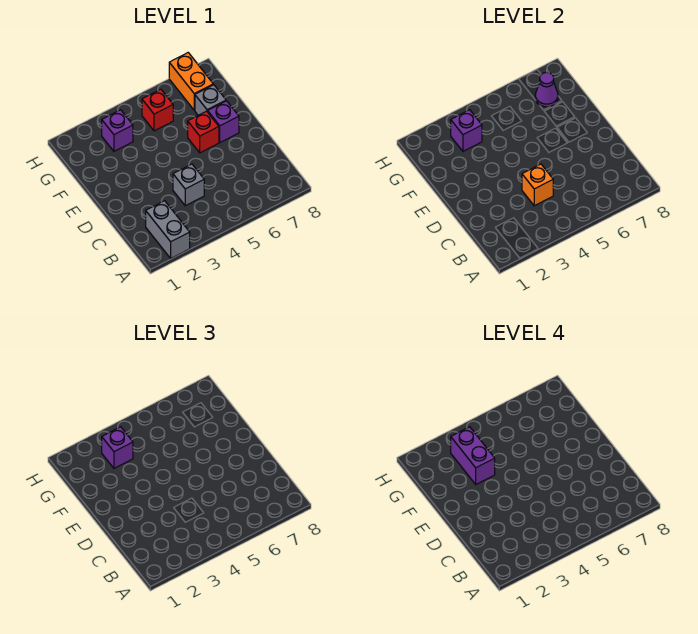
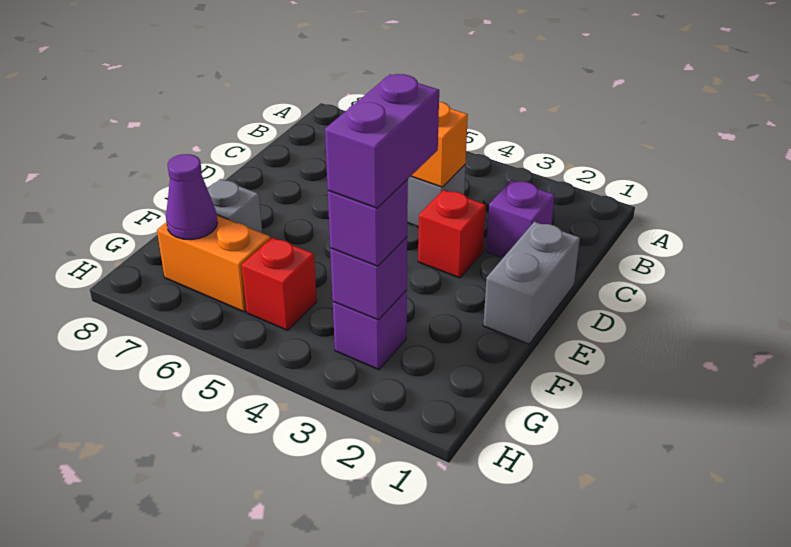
grey 1x2 brick [146,201,190,258] -> grey 1x2 brick moved to [483,222,580,344]
red 1x1 brick [188,111,219,153] -> red 1x1 brick moved to [418,190,486,278]
purple 1x1 brick [208,101,239,142] -> purple 1x1 brick moved to [486,180,555,258]
orange 1x2 brick [169,53,213,110] -> orange 1x2 brick turned to [157,216,270,312]

